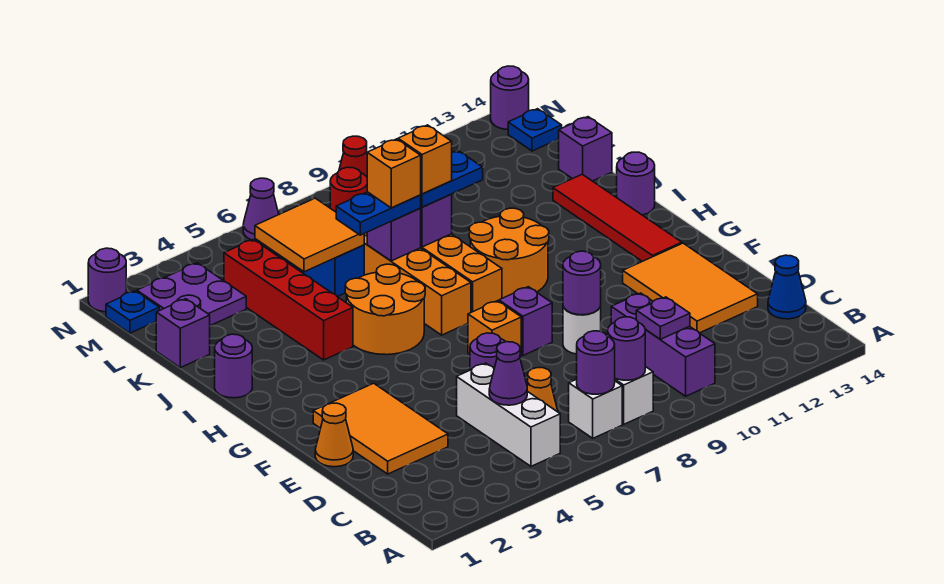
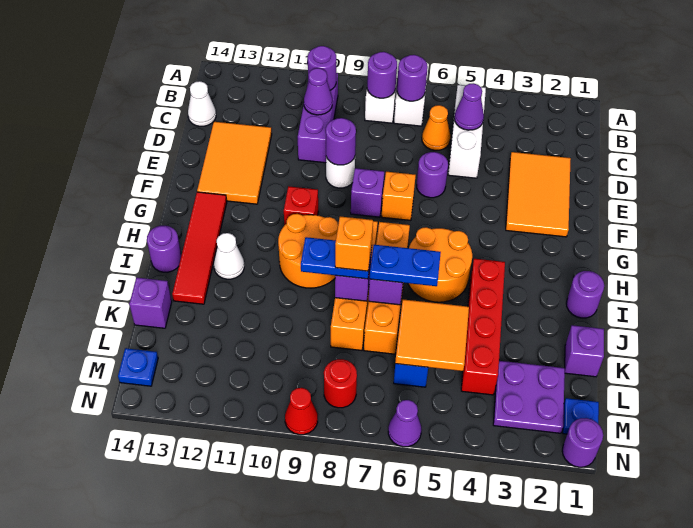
purple 1x1 plate [636,297,690,339] -> purple 1x1 cone [304,68,332,115]
blue 1x1 cone [768,255,806,319] -> white 1x1 cone [188,81,216,126]
orange 1x1 cone [315,403,353,467] -> none
none -> red 1x1 brick [284,186,318,225]
none -> white 1x1 cone [214,233,244,279]
orange 1x1 brick [367,139,421,208] -> none
purple 1x1 round brick [491,66,529,129] -> purple 1x1 round brick moved to [308,46,336,90]

